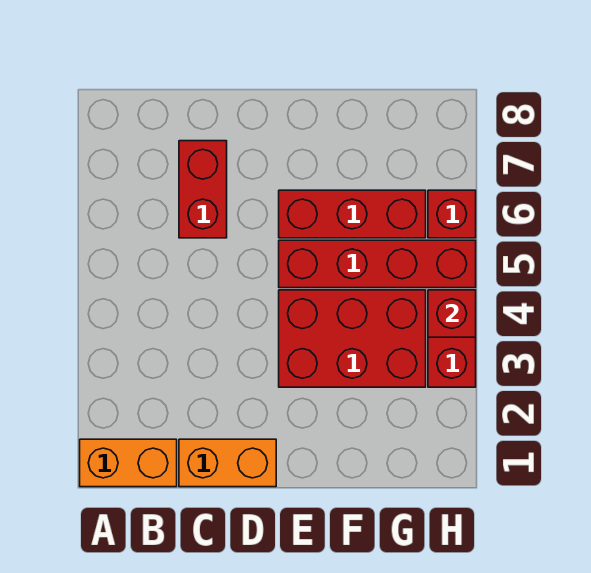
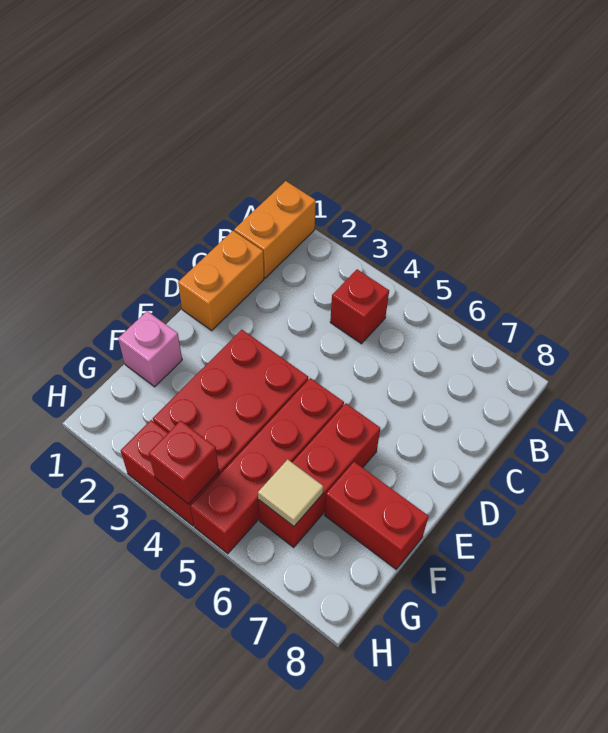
red 1x2 brick [179,141,227,238] -> red 1x2 brick moved to [325,462,429,569]
none -> pink 1x1 brick [118,311,182,387]
none -> tan 1x1 tile [258,459,323,526]
red 1x1 brick [428,190,476,238] -> red 1x1 brick moved to [330,269,389,344]

